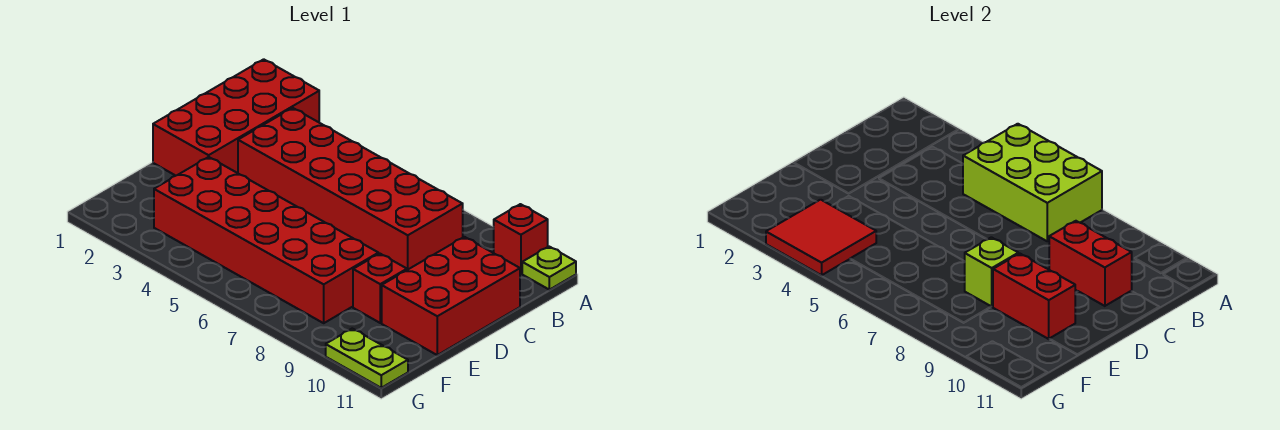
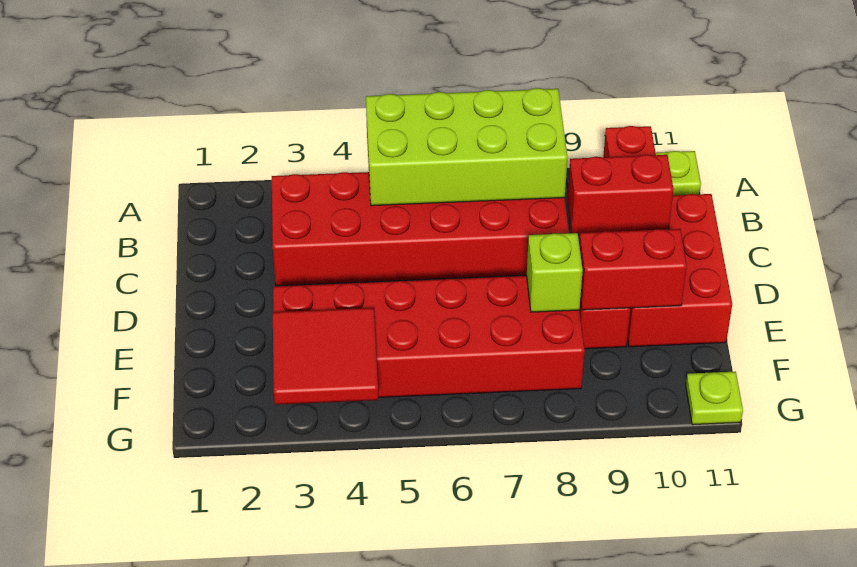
red 2x4 brick [153,59,319,176] -> none
lime 2x3 brick [963,124,1102,241] -> lime 2x4 brick [366,88,568,206]
lime 1x2 plate [326,329,408,388] -> lime 1x1 plate [686,371,743,425]

